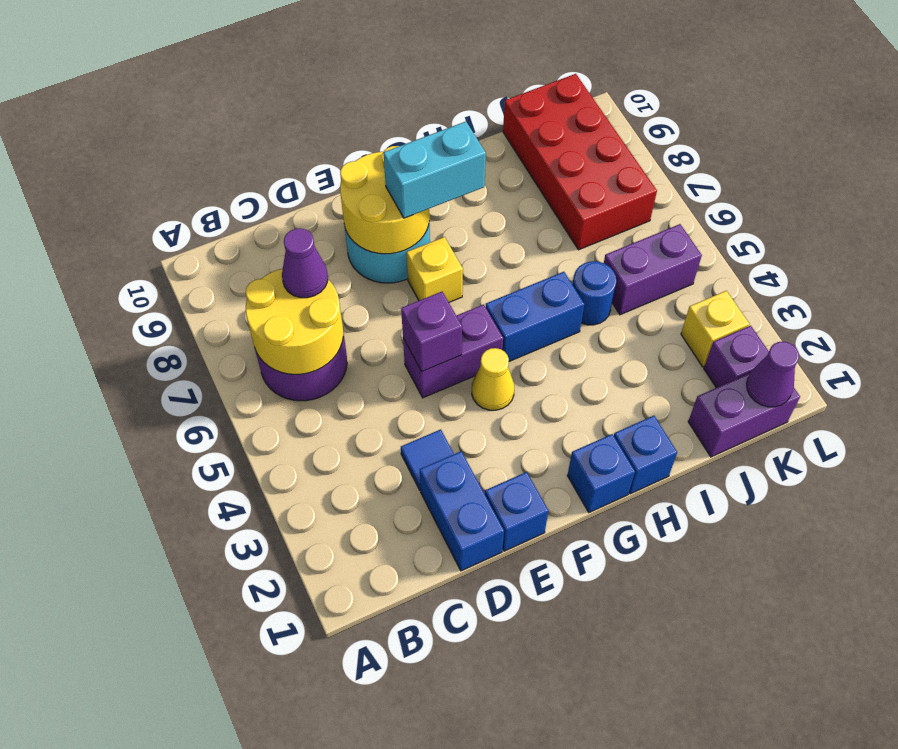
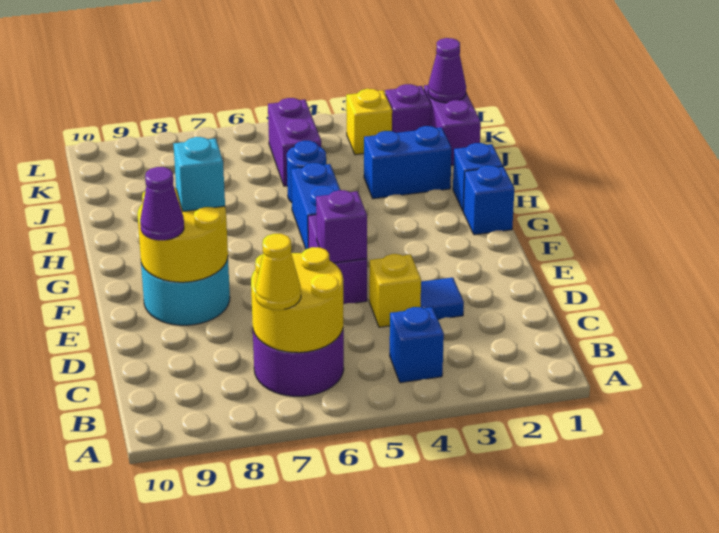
purple 1x1 cone [282,228,328,298] -> purple 1x1 cone moved to [140,167,184,240]
blue 1x2 brick [420,451,504,571] -> blue 1x2 brick moved to [364,126,452,199]
blue 1x1 brick [485,472,548,551] -> blue 1x1 brick moved to [390,307,444,383]
yellow 1x1 cone [472,348,514,410] -> yellow 1x1 cone moved to [255,234,301,310]
yellow 1x1 brick [406,237,463,302] -> yellow 1x1 brick moved to [369,254,421,327]
cyan 1x2 brick [383,122,486,218] -> cyan 1x1 brick [174,137,225,211]
red 2x4 brick [503,74,657,250] -> none

